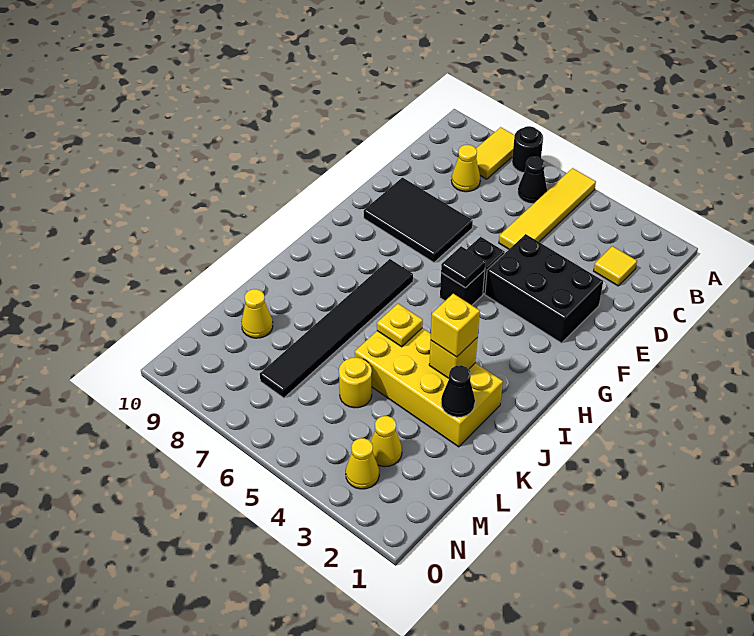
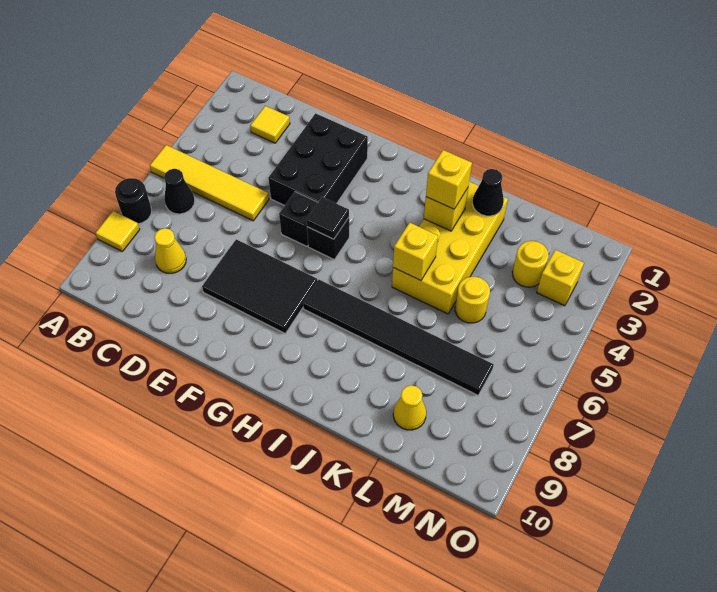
yellow 1x2 tile [476,127,515,179] -> yellow 1x1 tile [96,211,140,251]
black 2x3 tile [364,178,473,262] -> black 2x3 tile turned to [202,239,318,333]
yellow 1x1 plate [377,304,423,347] -> yellow 1x1 brick [393,223,438,280]
yellow 1x1 cone [371,416,402,467] -> yellow 1x1 round brick [512,241,549,287]
yellow 1x1 cone [346,438,379,489] -> yellow 1x1 brick [537,250,584,306]

